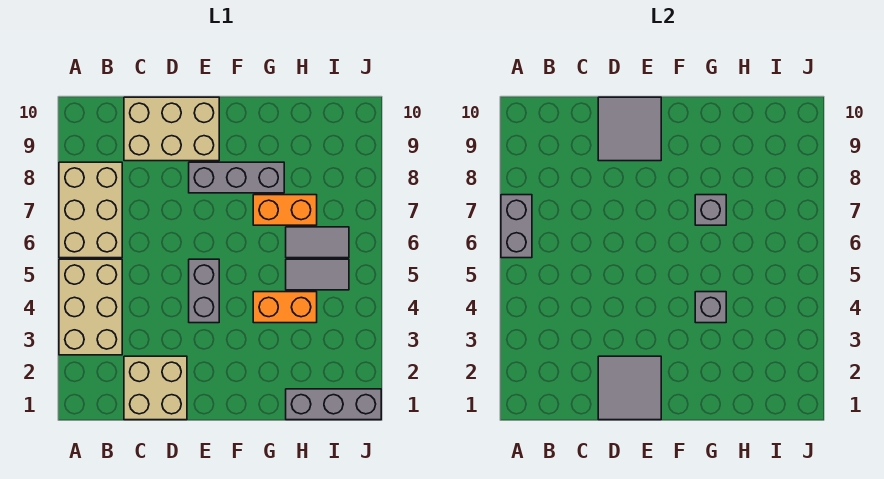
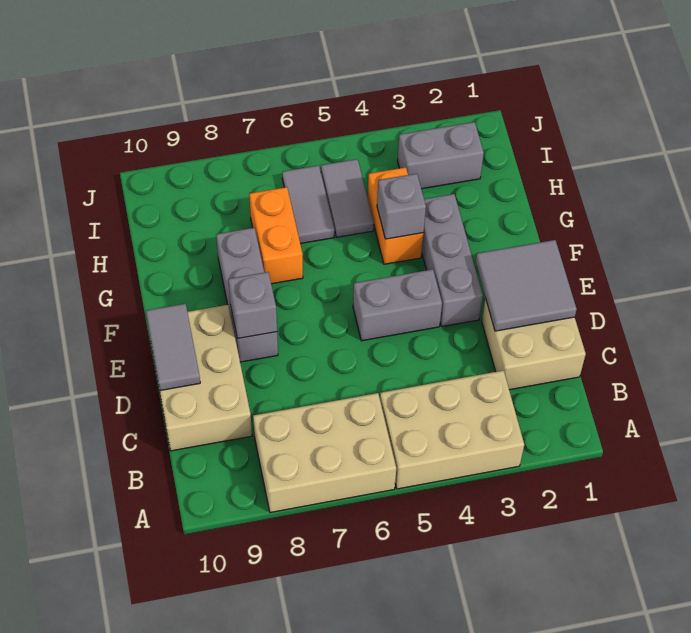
grey 1x2 brick [501,195,532,258] -> grey 1x2 brick moved to [398,122,484,189]
grey 2x2 tile [598,97,661,161] -> grey 1x2 tile [146,304,200,391]
grey 1x1 brick [695,195,726,225] -> grey 1x1 brick moved to [228,272,277,339]
grey 1x3 brick [286,389,381,420] -> grey 1x3 brick moved to [422,194,483,326]

